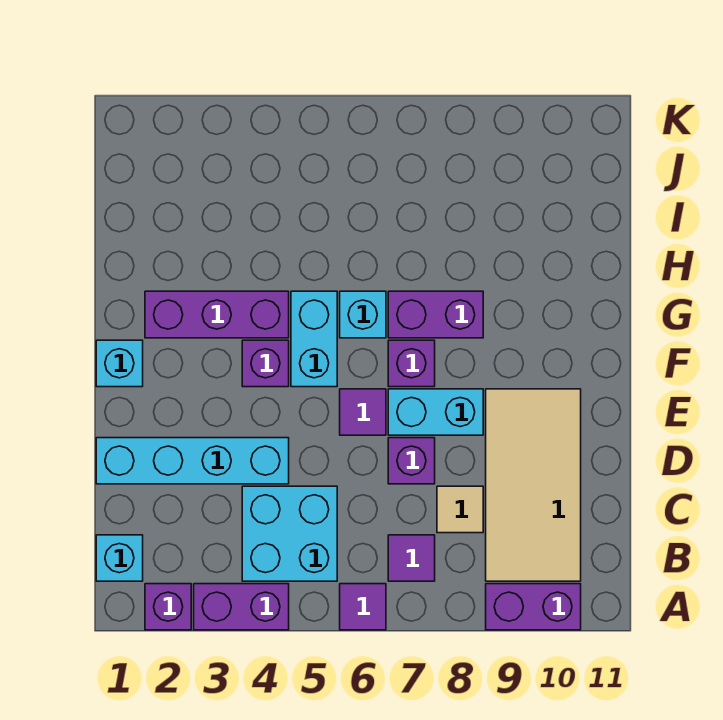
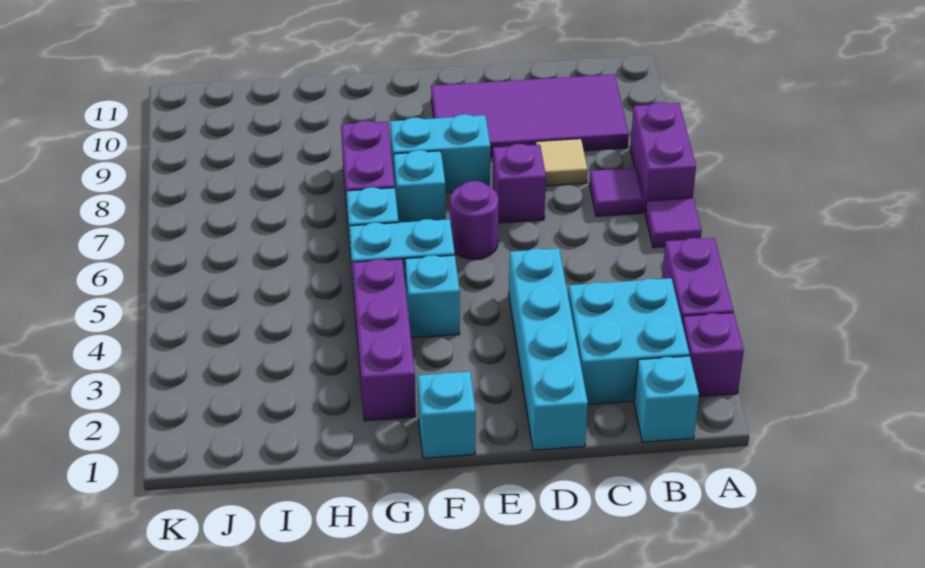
purple 1x2 brick [486,584,581,630] -> purple 1x2 brick moved to [630,102,696,212]
cyan 2x2 brick [242,486,337,581] -> cyan 2x2 brick moved to [568,278,689,405]
tan 2x4 tile [486,389,581,581] -> purple 2x4 tile [431,74,629,157]
purple 1x1 tile [340,389,386,435] -> purple 1x1 round brick [450,181,499,259]
cyan 1x2 brick [388,389,483,435] -> cyan 1x2 brick turned to [390,114,490,193]
purple 1x1 brick [242,340,289,387] -> cyan 1x1 brick [405,255,460,338]
purple 1x1 brick [388,340,435,387] -> cyan 1x1 brick [394,150,446,223]

